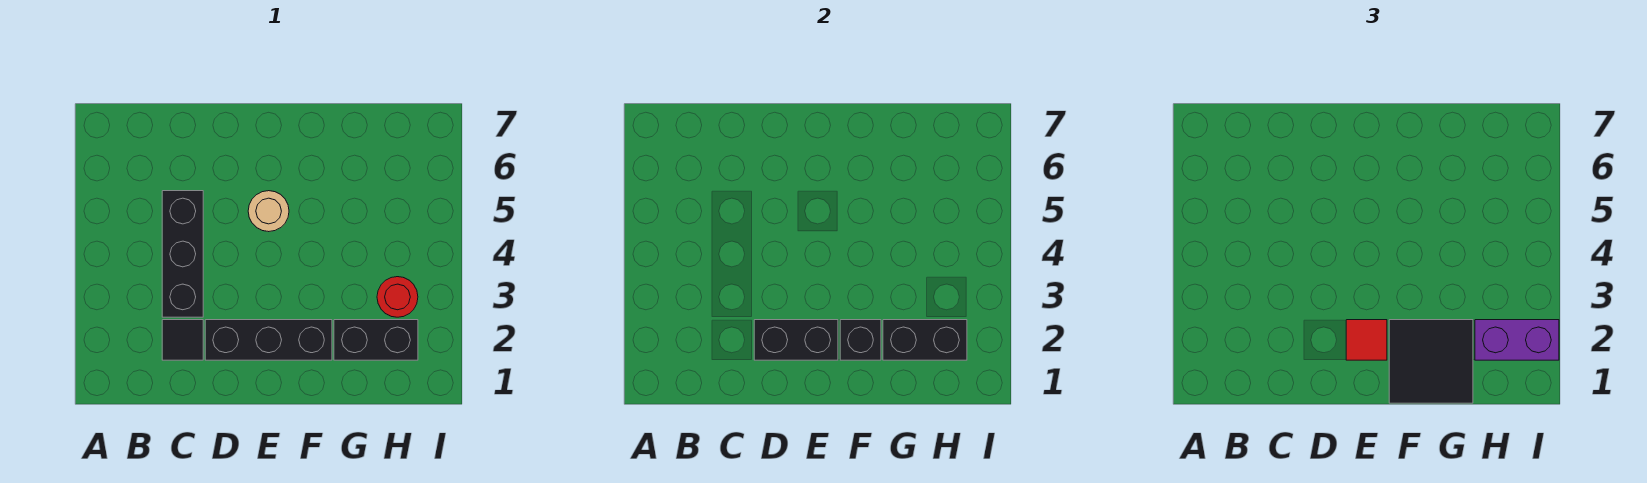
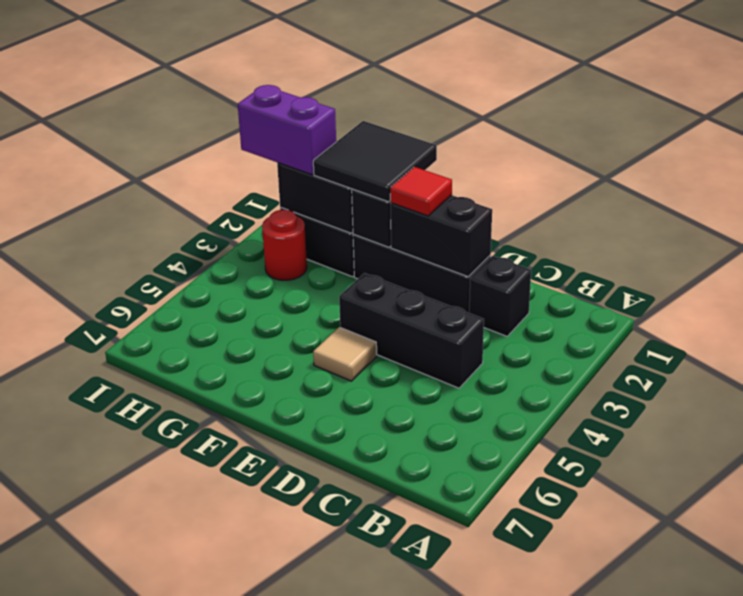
black 1x1 tile [162,320,203,360] -> black 1x1 brick [469,256,531,336]
black 1x3 brick [162,191,203,317] -> black 1x3 brick turned to [339,273,484,388]
tan 1x1 round brick [248,191,289,232] -> tan 1x1 tile [313,327,377,381]

